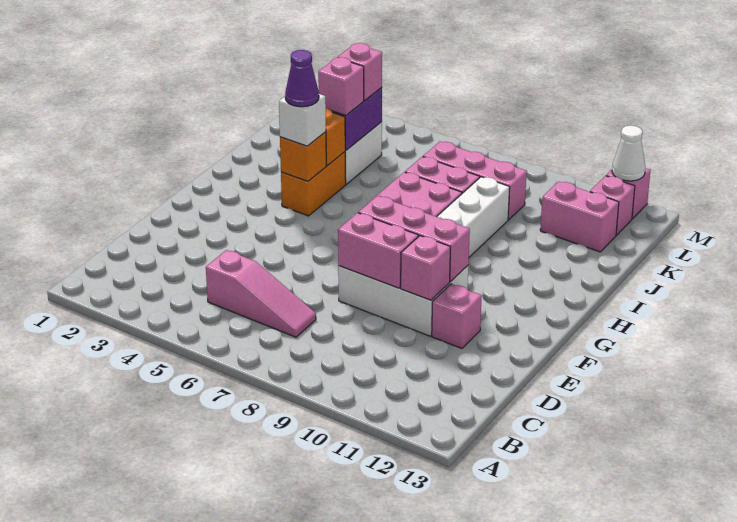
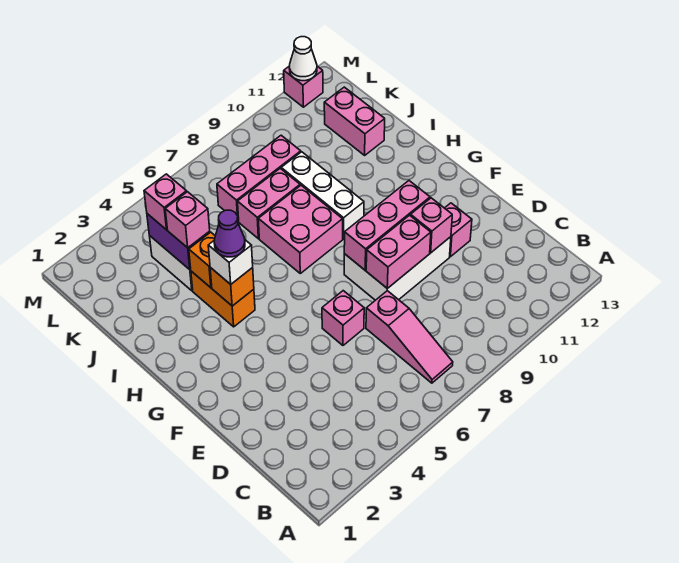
pink 1x3 slope [206,250,316,337] -> pink 1x3 slope turned to [366,291,453,383]
pink 1x2 brick [540,181,619,252] -> pink 1x2 brick turned to [324,87,385,155]
pink 1x1 brick [590,176,635,235] -> pink 1x1 brick moved to [322,291,364,345]

